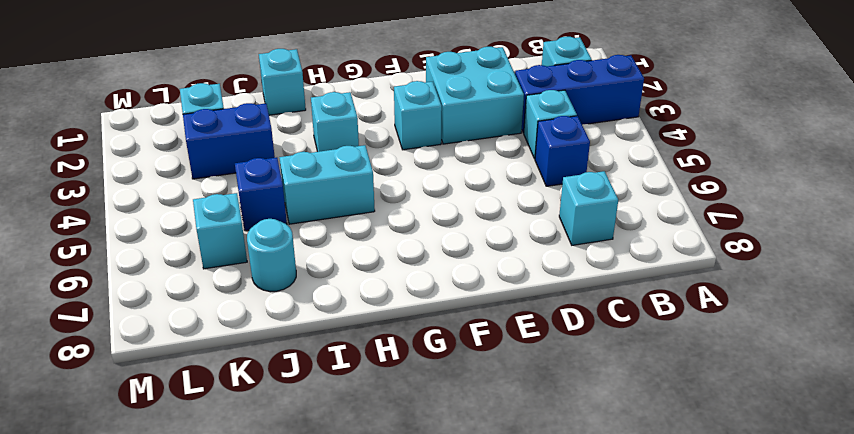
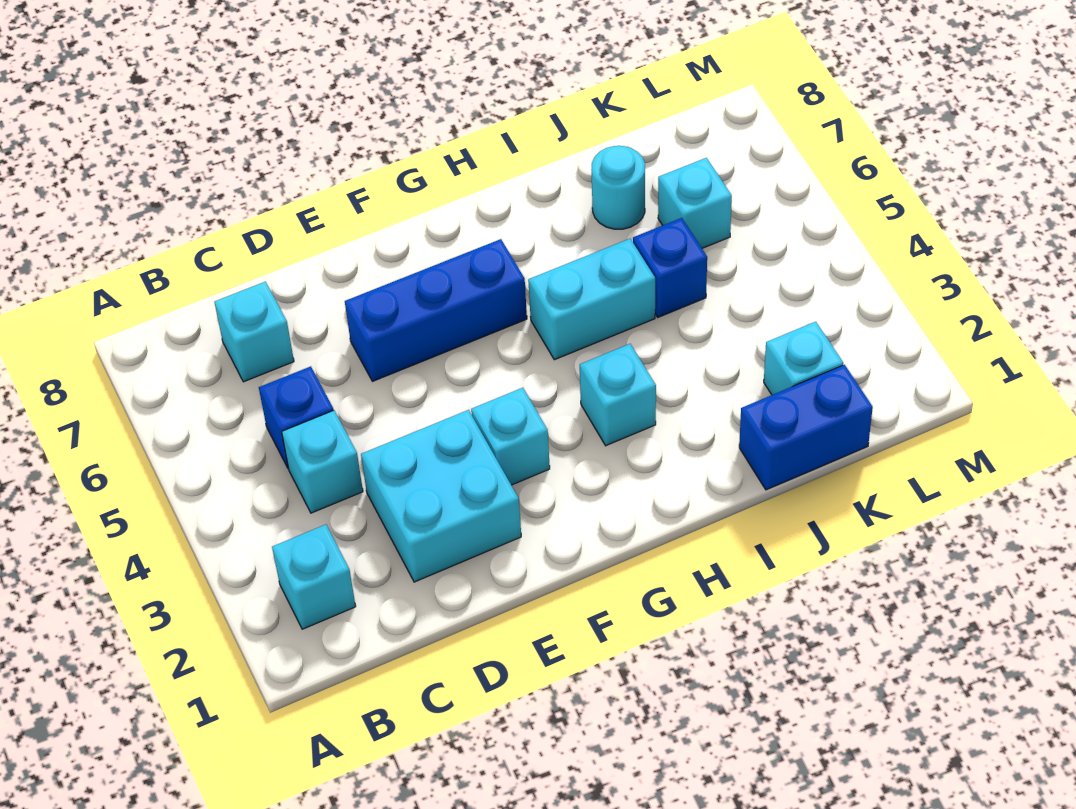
blue 1x3 brick [515,55,644,133] -> blue 1x3 brick moved to [345,239,527,381]
cyan 1x1 brick [259,49,306,115] -> none
blue 1x2 brick [183,103,275,179] -> blue 1x2 brick moved to [739,365,873,490]

